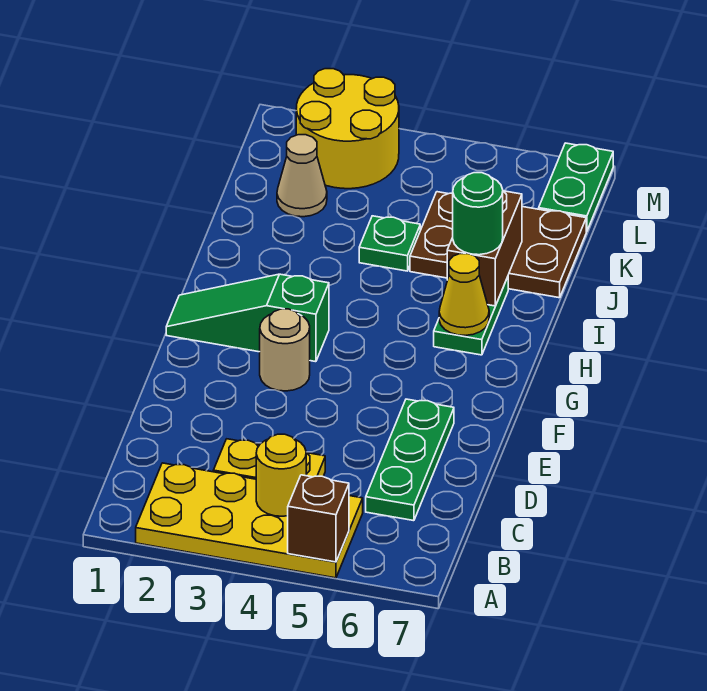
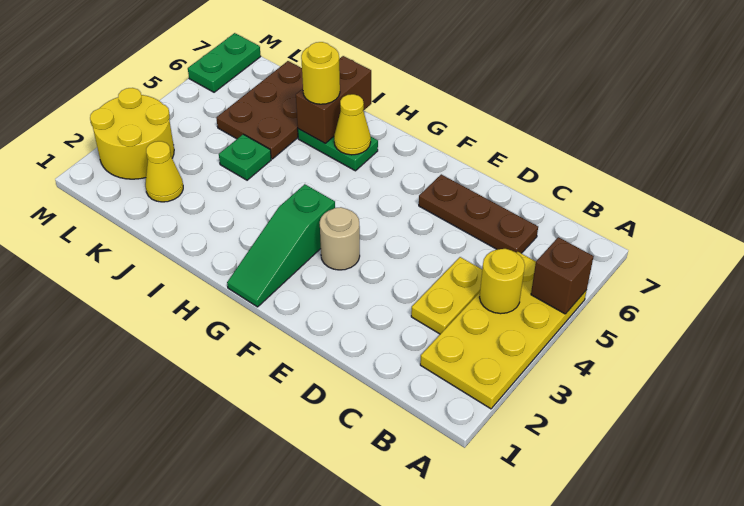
green 1x3 plate [366,399,454,521] -> brown 1x3 plate [419,174,538,253]
brown 1x2 brick [447,191,522,306] -> brown 1x2 brick turned to [296,56,371,143]
green 1x1 round brick [453,173,503,255] -> yellow 1x1 round brick [301,42,340,104]
tan 1x1 cone [277,135,327,217] -> yellow 1x1 cone [145,141,183,202]
green 1x2 plate [539,143,613,231] -> green 1x2 plate turned to [188,33,261,92]

